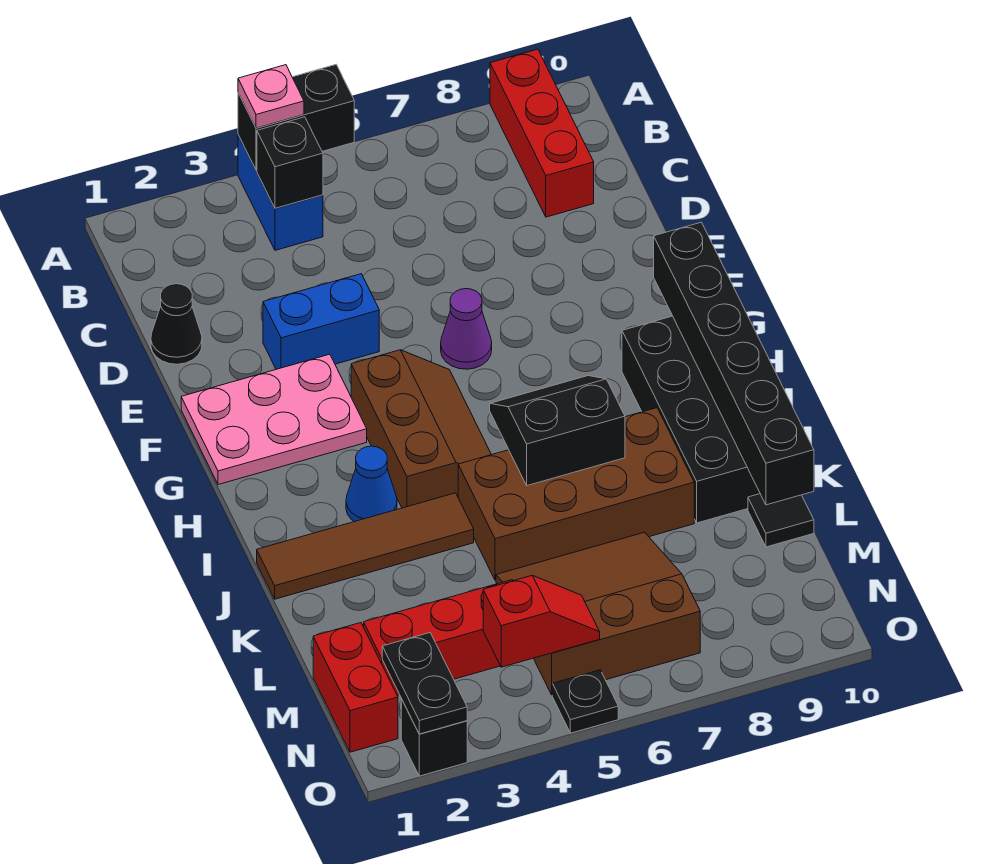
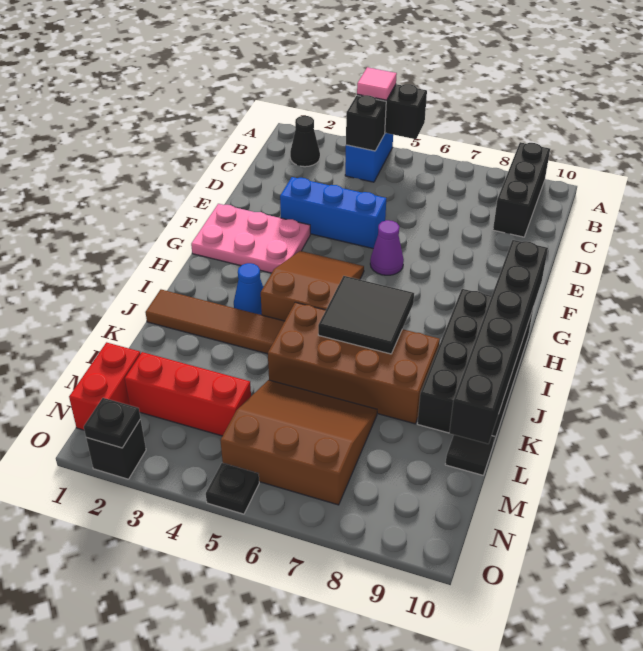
pink 1x1 plate [238,65,304,128] -> pink 1x1 tile [357,67,397,100]
red 1x3 brick [490,49,594,217] -> black 1x3 brick [493,142,550,237]
black 1x1 cone [151,284,202,364] -> black 1x1 cone moved to [290,116,320,167]
blue 1x2 brick [263,274,379,369] -> blue 1x3 brick [280,177,386,249]
brown 2x3 slope [351,350,491,508] -> brown 2x3 slope turned to [261,251,364,321]
black 2x2 slope [490,376,625,486] -> black 2x2 tile [318,276,414,354]
black 1x2 plate [382,633,467,734] -> black 1x1 plate [84,398,141,448]
red 1x2 slope [483,576,600,667] -> none

